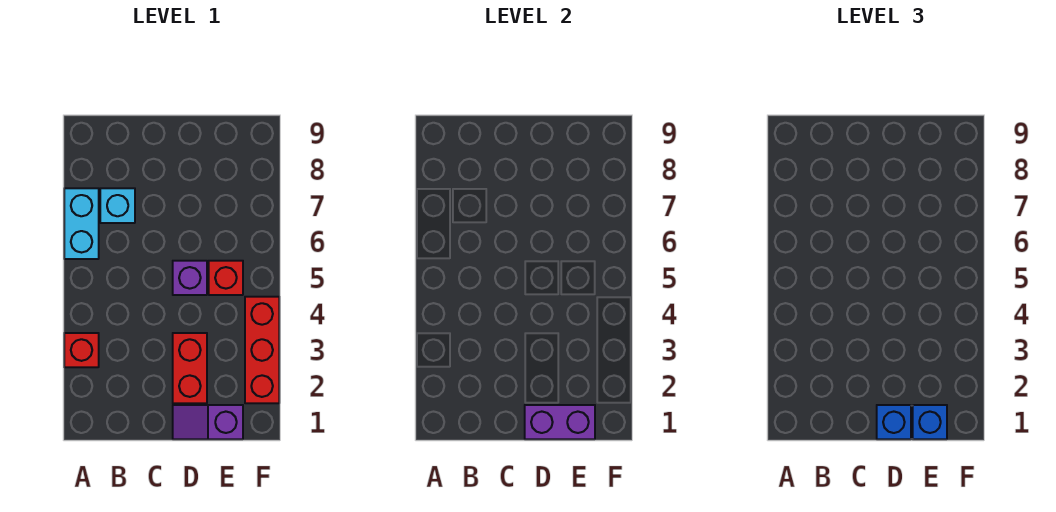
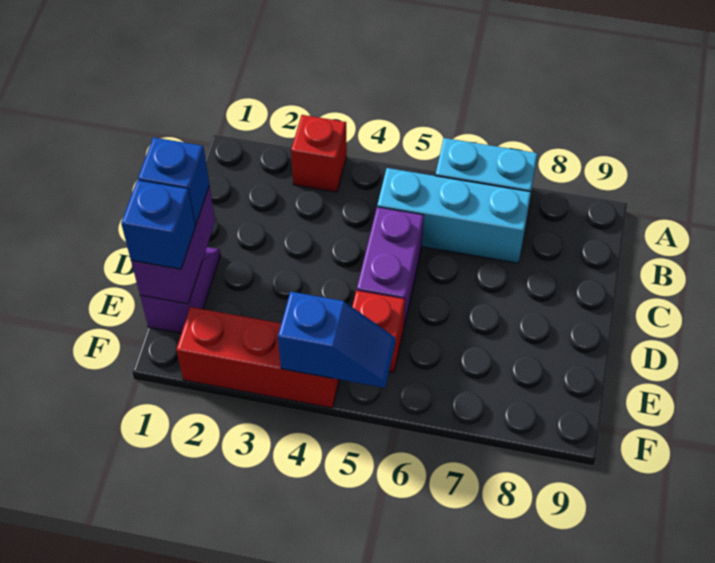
cyan 1x1 brick [100,188,135,223] -> cyan 1x3 brick [377,168,531,263]
red 1x2 brick [173,333,207,403] -> none
purple 1x1 brick [173,261,207,295] -> purple 1x2 brick [357,207,424,326]
none -> blue 1x2 slope [278,292,395,388]

